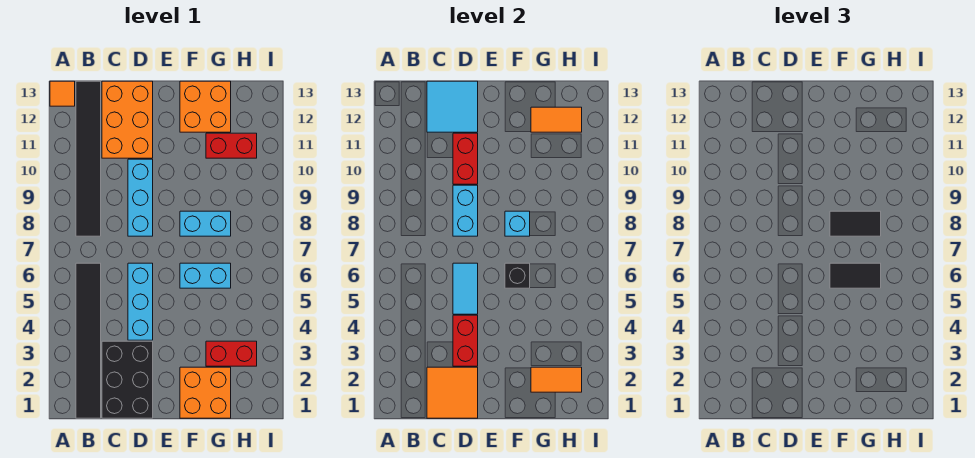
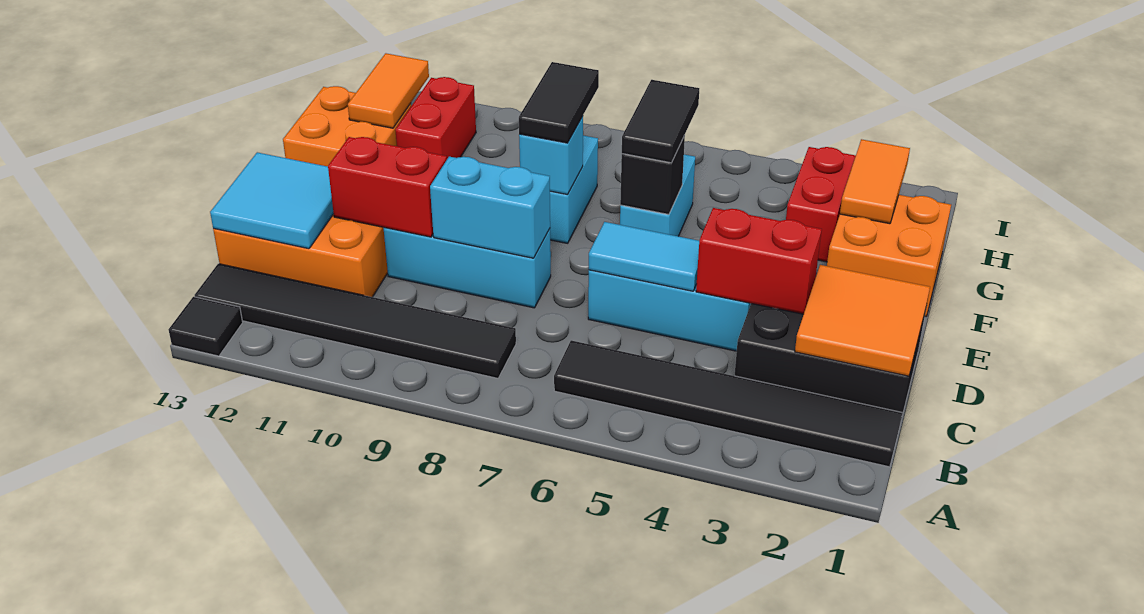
orange 1x1 tile [50,81,75,106] -> black 1x1 tile [169,297,243,356]

